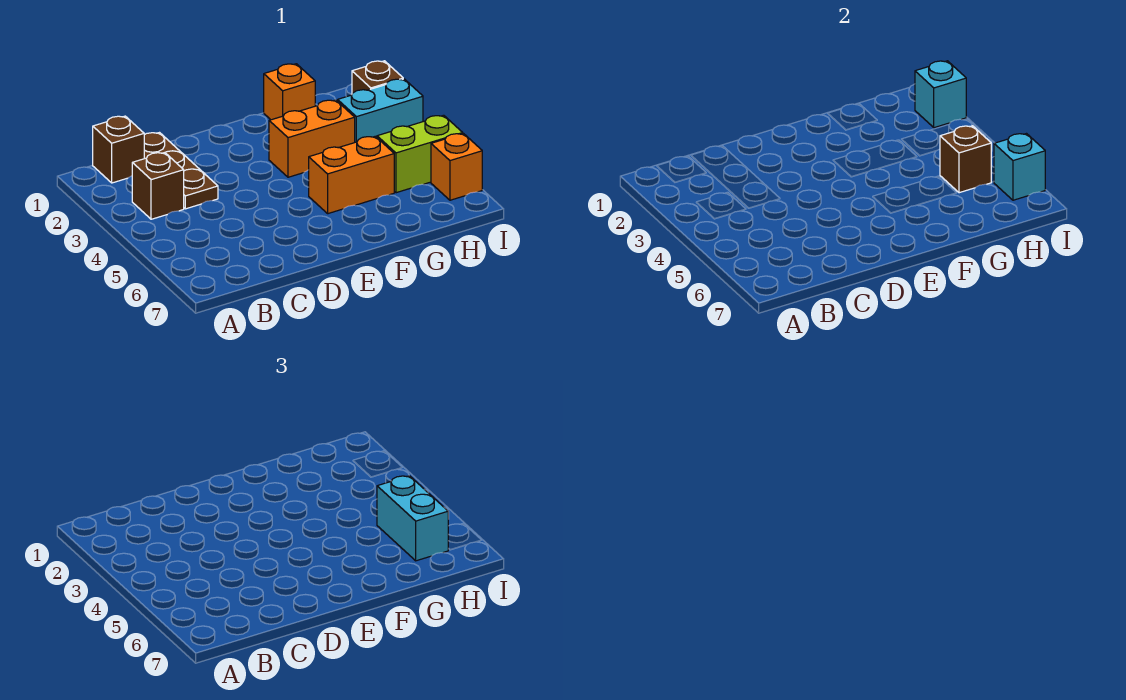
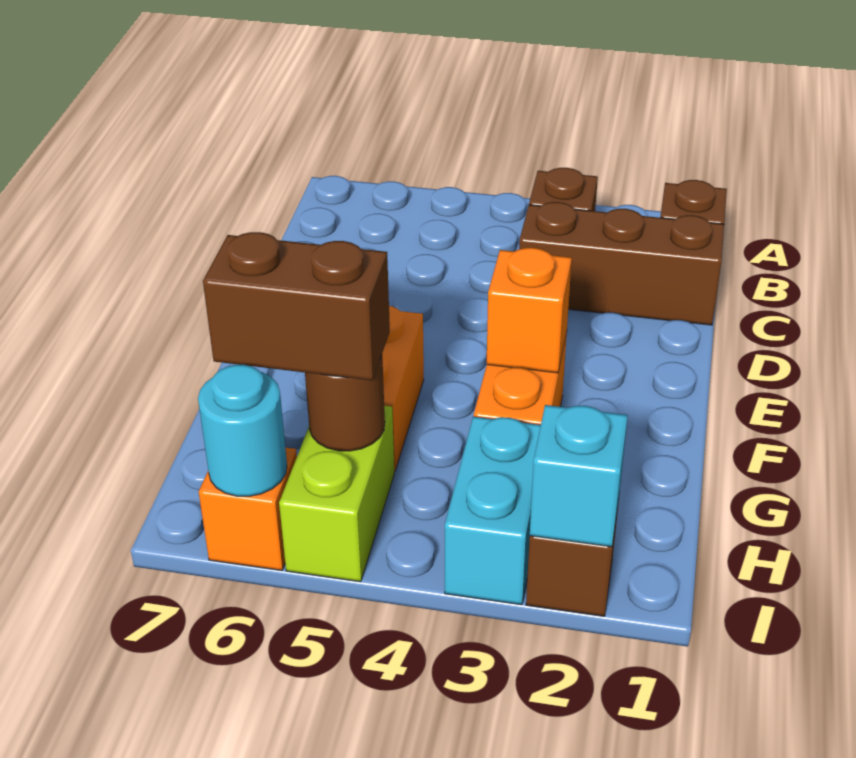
brown 1x3 plate [144,133,218,209] -> brown 1x3 brick [519,202,724,325]
orange 1x1 brick [264,64,315,120] -> orange 1x1 brick moved to [487,248,572,373]
brown 1x1 brick [940,126,991,193] -> brown 1x1 round brick [305,355,385,451]
cyan 1x2 brick [377,476,448,561] -> brown 1x2 brick [203,232,390,381]
cyan 1x1 brick [994,134,1045,200] -> cyan 1x1 round brick [198,365,287,496]

